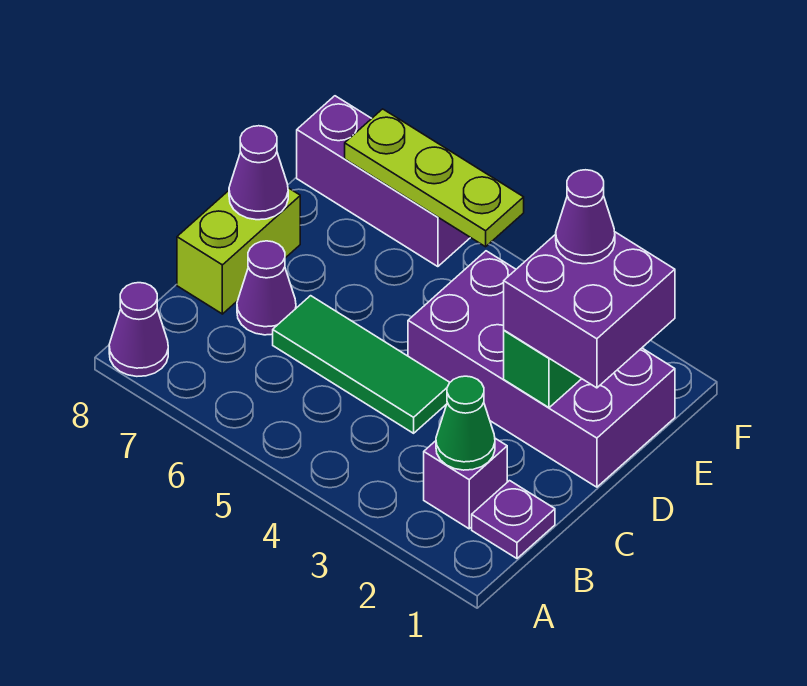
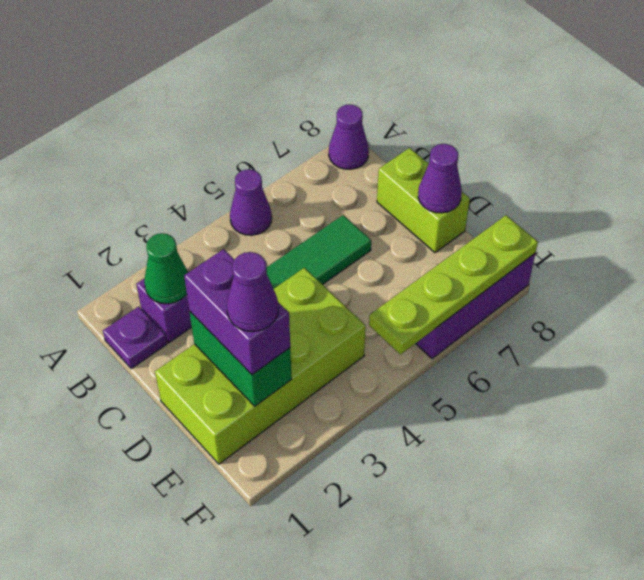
purple 1x1 cone [237,241,296,335] -> purple 1x1 cone moved to [230,169,272,235]
purple 2x4 brick [408,251,675,487] -> lime 2x4 brick [155,268,366,464]
purple 2x2 brick [504,232,675,388] -> purple 1x2 brick [184,249,290,375]
lime 1x3 plate [345,109,524,247] -> lime 1x4 plate [369,215,538,355]

